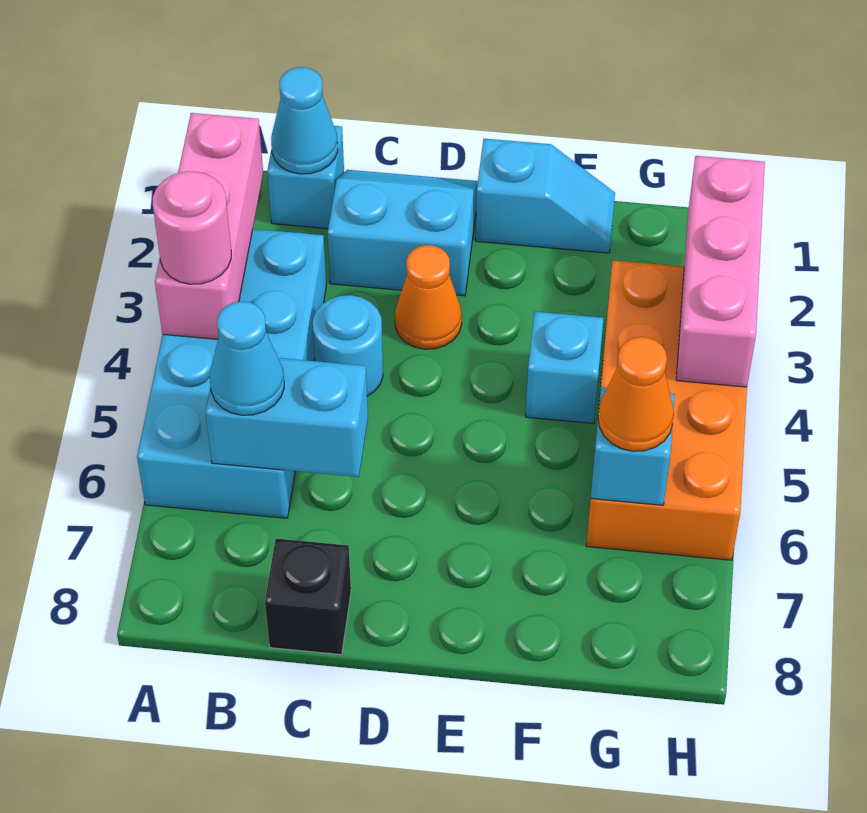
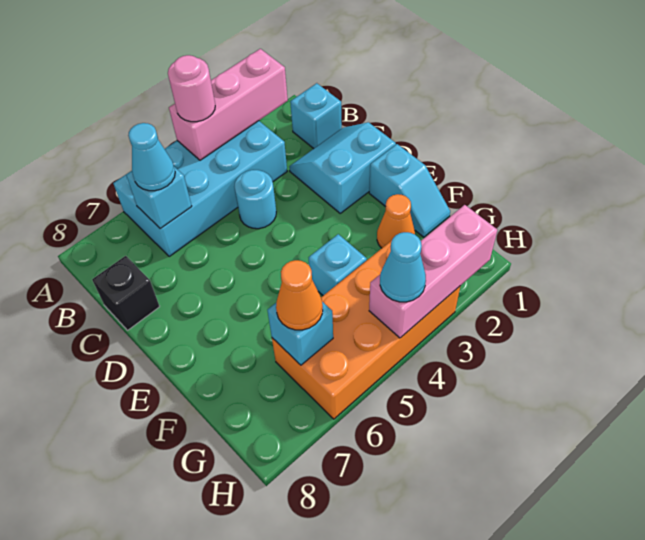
cyan 1x1 cone [271,67,338,174] -> cyan 1x1 cone moved to [380,232,426,302]
cyan 1x2 brick [205,358,368,477] -> cyan 1x1 brick [126,167,192,229]
cyan 2x2 slope [328,170,478,296] -> cyan 2x2 slope turned to [289,122,396,213]
orange 1x1 cone [395,245,462,349] -> orange 1x1 cone moved to [377,194,415,248]

